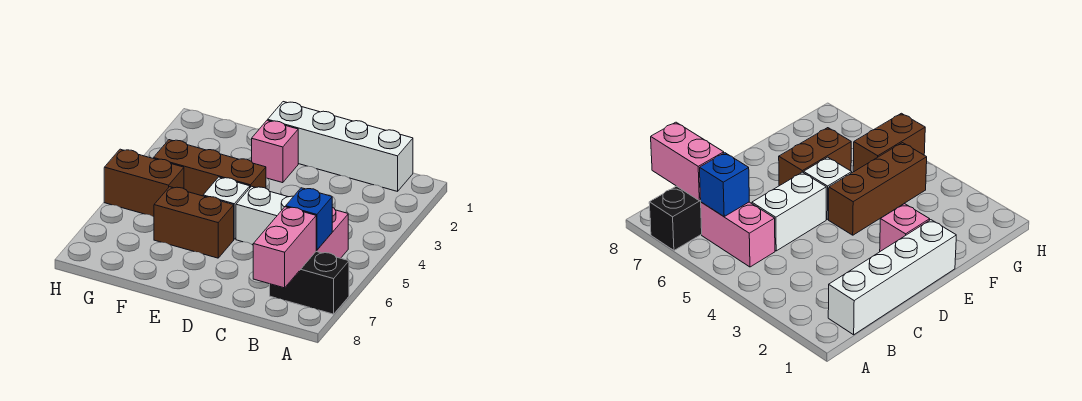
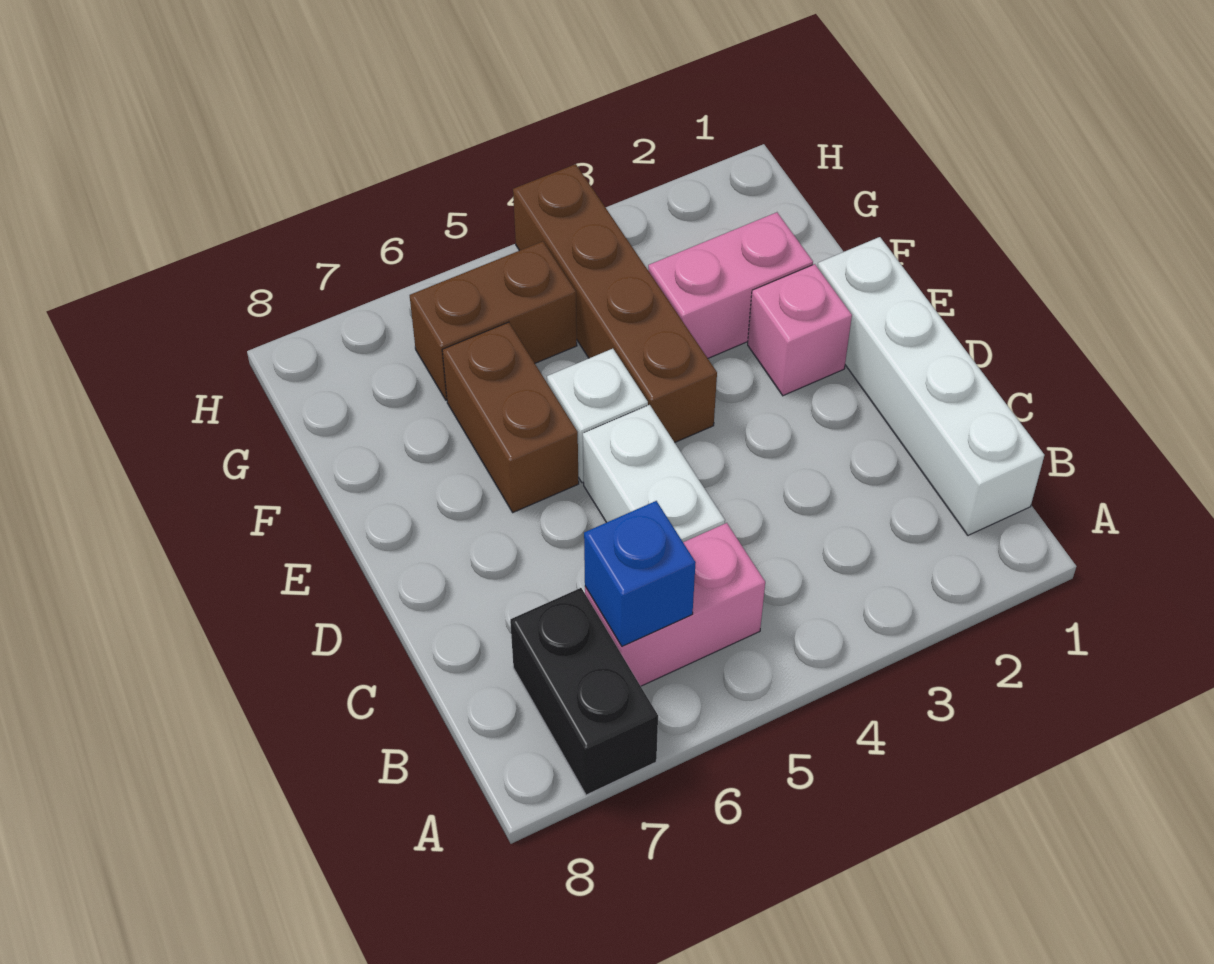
pink 1x2 brick [253,207,316,288] -> pink 1x2 brick moved to [648,212,813,358]
brown 1x3 brick [154,140,266,196] -> brown 1x4 brick [513,164,717,443]
brown 1x2 brick [104,149,184,217] -> brown 1x2 brick turned to [410,241,577,400]

